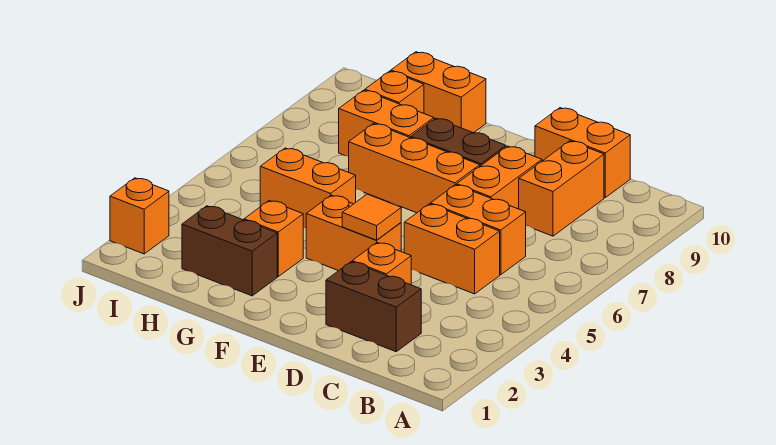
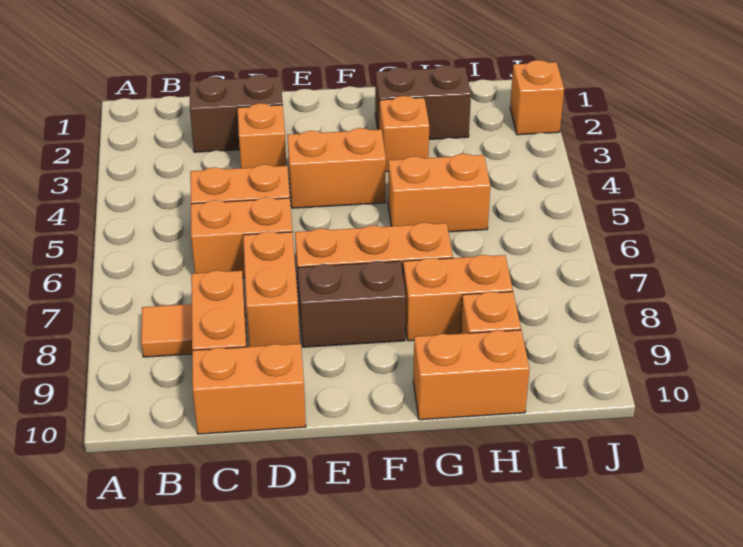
orange 1x1 tile [342,194,401,240] -> orange 1x1 tile moved to [141,304,192,357]

